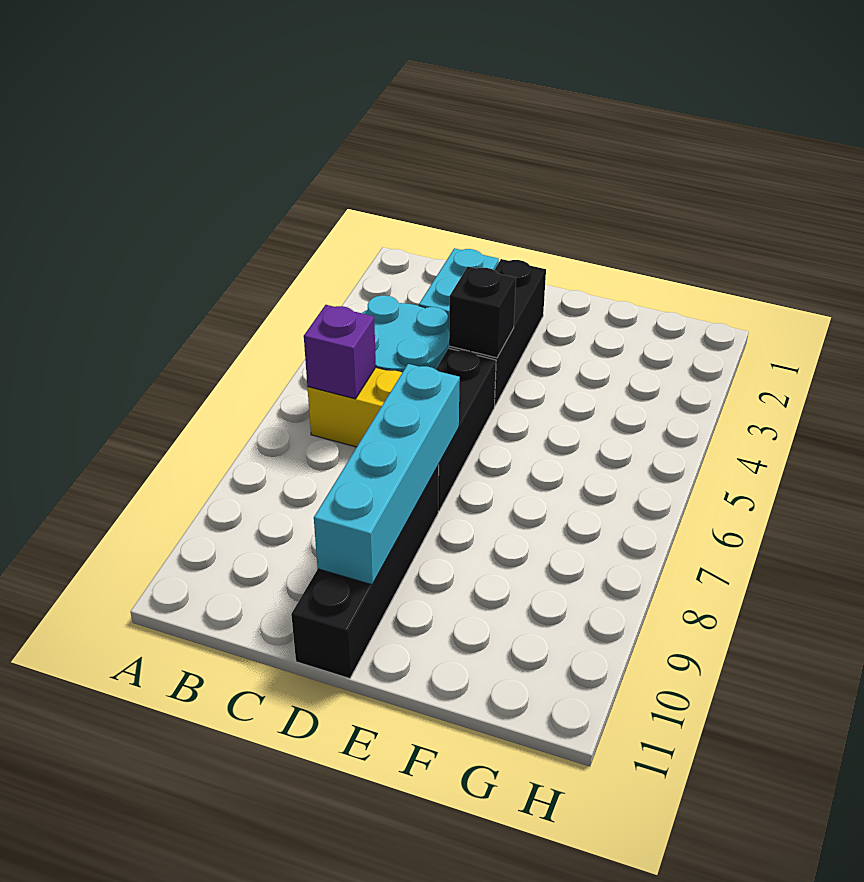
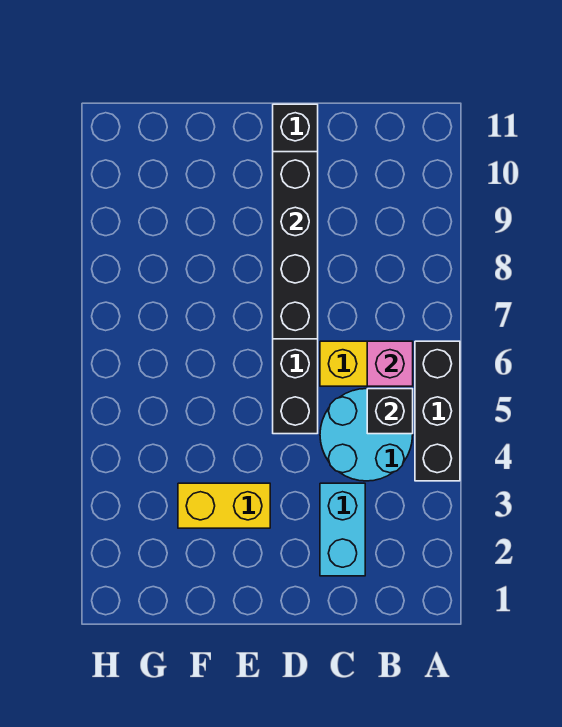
purple 1x1 brick [304,305,376,399] -> pink 1x1 brick [367,341,413,386]
black 1x3 brick [449,259,546,405] -> black 1x3 brick moved to [415,341,460,481]
black 1x1 brick [449,267,516,358] -> black 1x1 brick moved to [367,389,413,434]
cyan 1x4 brick [314,364,460,585] -> black 1x4 brick [273,152,318,339]
none -> yellow 1x2 brick [178,483,270,528]

